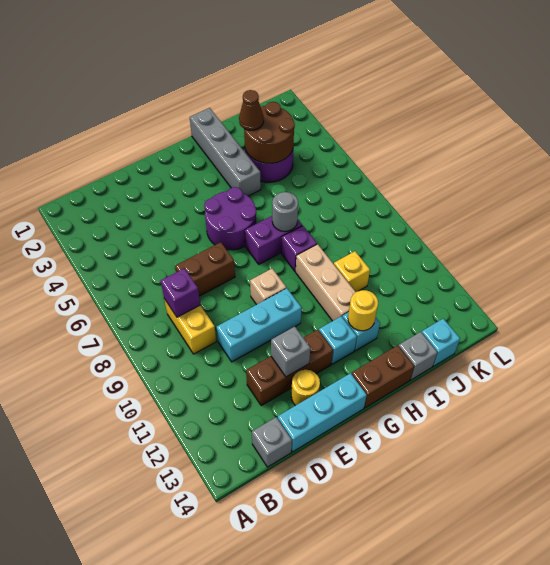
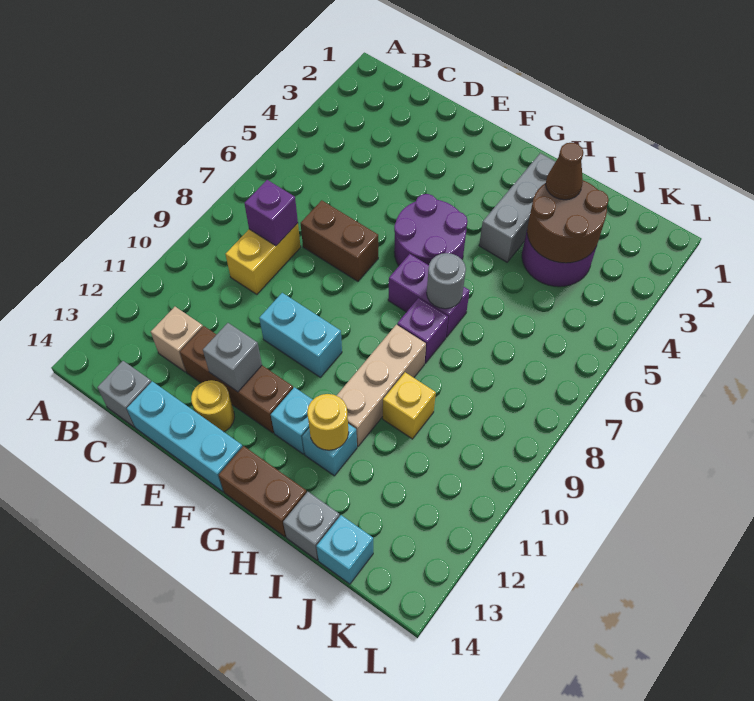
cyan 1x3 brick [217,288,302,362] -> cyan 1x2 brick [259,293,342,377]
tan 1x1 brick [250,269,286,305] -> tan 1x1 brick moved to [151,307,203,372]
grey 1x4 brick [190,108,261,196] -> grey 1x3 brick [479,153,556,262]

